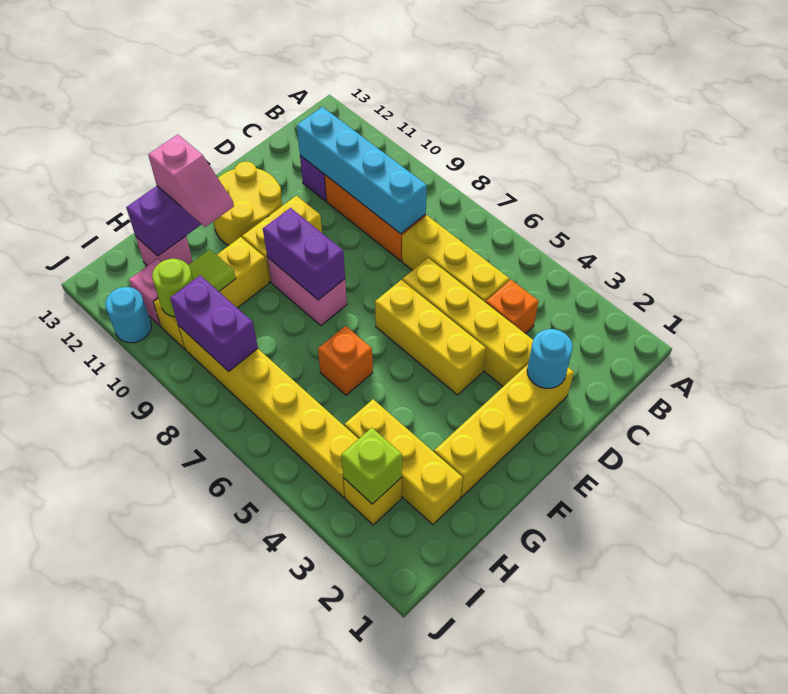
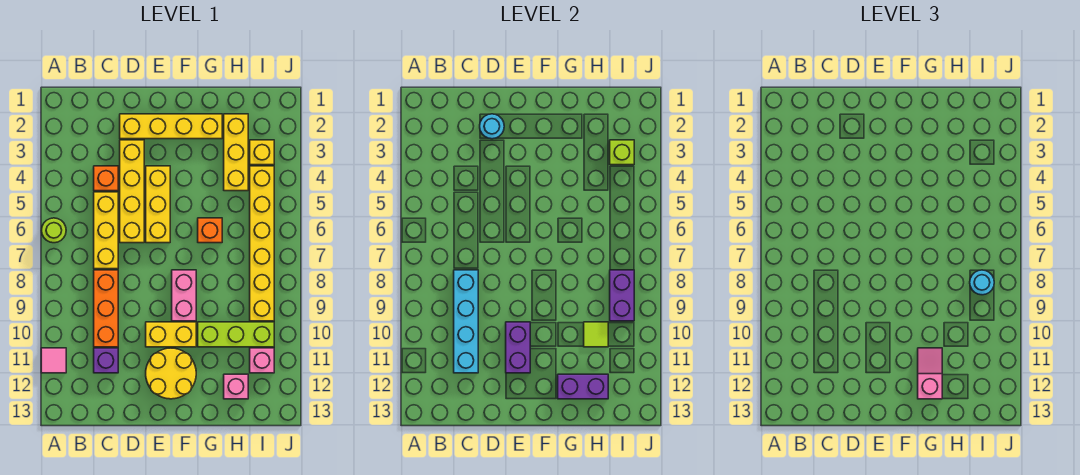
none -> pink 1x1 tile [41,348,66,373]
purple 1x2 brick [263,208,345,300] -> purple 1x2 brick moved to [506,322,530,373]
yellow 1x3 brick [153,237,269,349] -> lime 1x3 brick [198,322,274,347]
lime 1x1 round brick [152,259,193,317] -> lime 1x1 round brick moved to [42,218,66,243]
cyan 1x1 round brick [105,287,151,343] -> cyan 1x1 round brick moved to [970,270,994,295]

